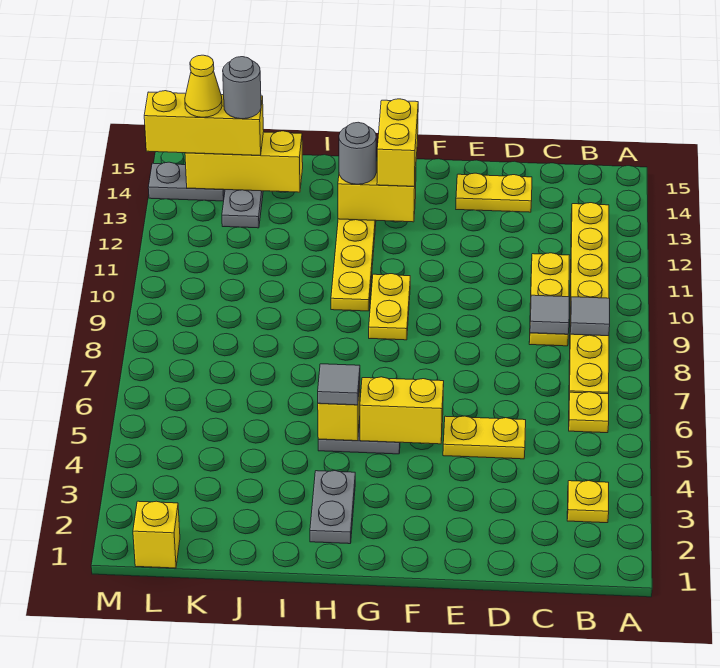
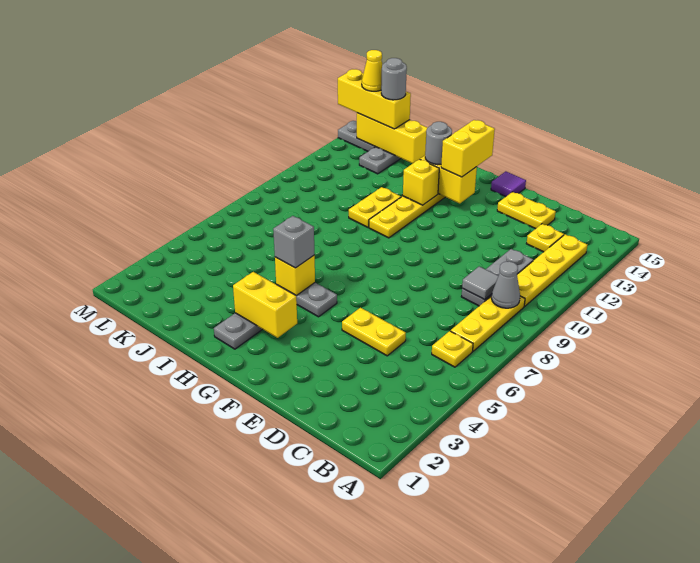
yellow 1x1 plate [567,481,609,523] -> yellow 1x1 plate moved to [526,224,564,252]
grey 1x1 tile [570,297,610,336] -> grey 1x1 cone [492,261,520,308]
yellow 1x3 plate [529,253,570,346] -> grey 1x3 plate [461,249,533,306]
yellow 1x2 brick [360,377,444,444] -> yellow 1x2 brick moved to [233,272,297,338]
none -> purple 1x1 tile [491,171,526,197]
yellow 1x2 plate [369,274,410,340] -> yellow 1x2 plate moved to [349,187,401,227]
grey 1x1 tile [318,364,360,405] -> grey 1x1 brick [273,216,315,268]
yellow 1x1 brick [133,501,180,568] -> yellow 1x1 brick moved to [403,159,439,205]

